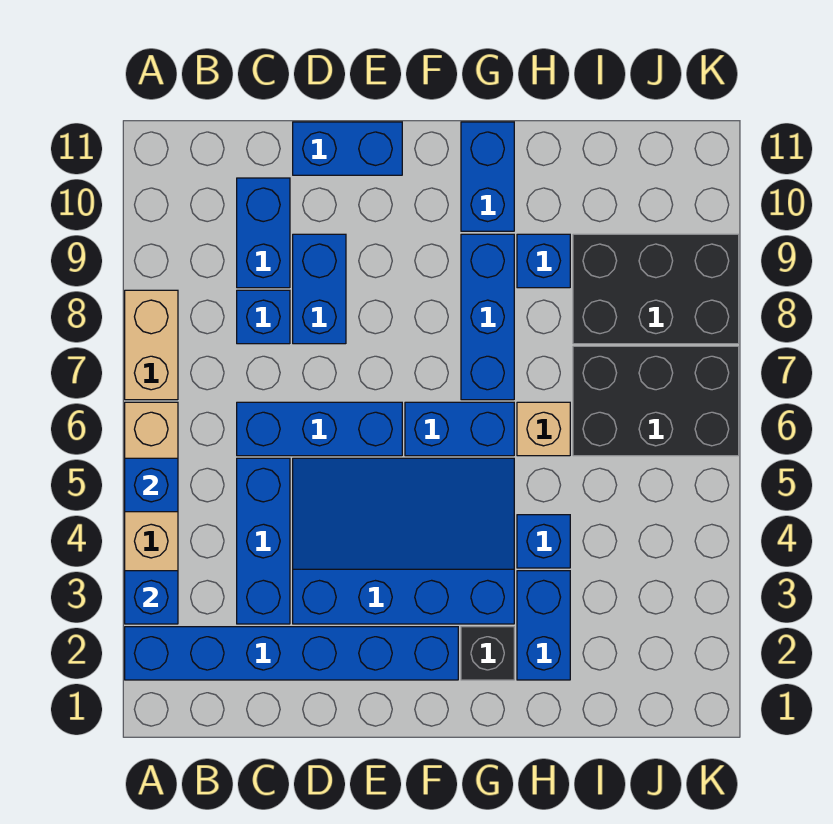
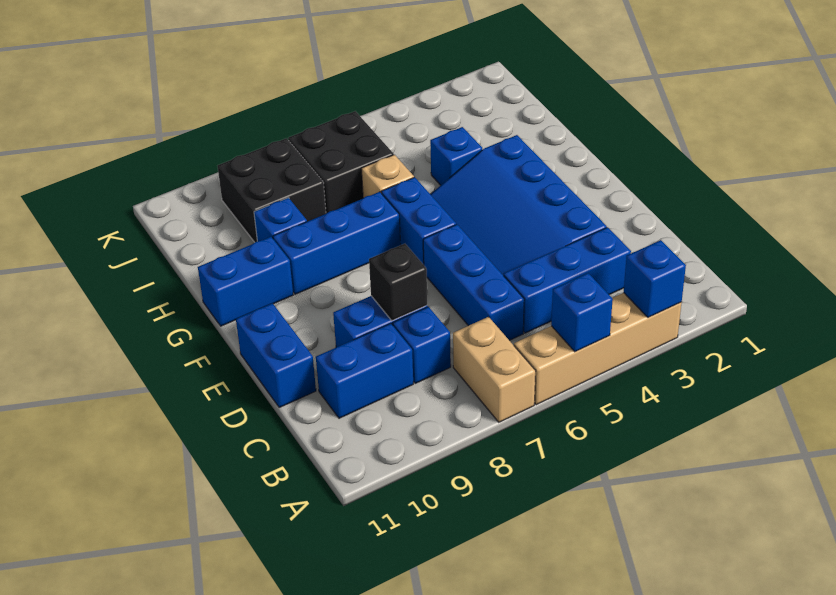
blue 1x6 brick [125,627,458,680] -> none
tan 1x2 brick [125,290,178,400] -> tan 1x2 brick turned to [453,317,536,422]
black 1x1 brick [461,627,514,680] -> black 1x1 brick moved to [369,244,427,321]
blue 1x2 brick [517,571,570,680] -> none
black 2x3 brick [573,346,739,456] -> black 2x2 brick [288,111,394,214]
black 2x3 brick [573,234,739,344] -> black 2x2 brick [218,138,326,242]

